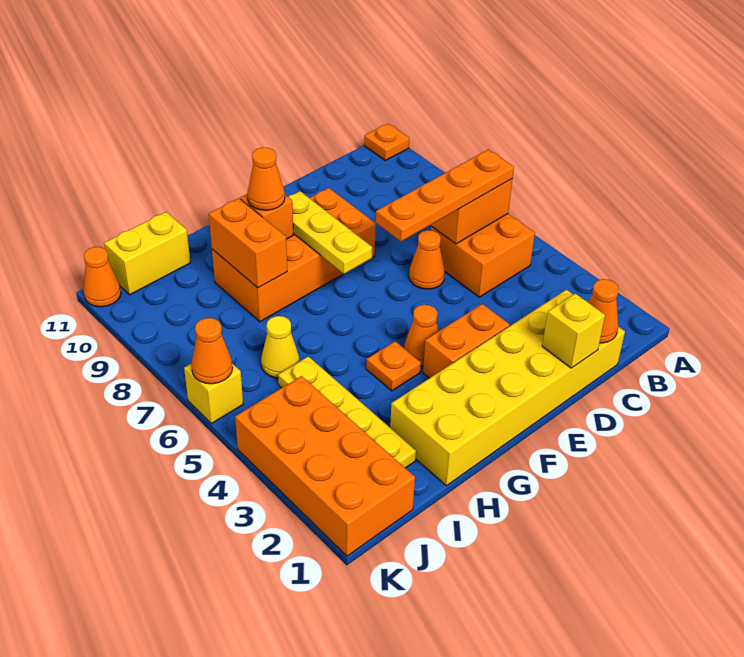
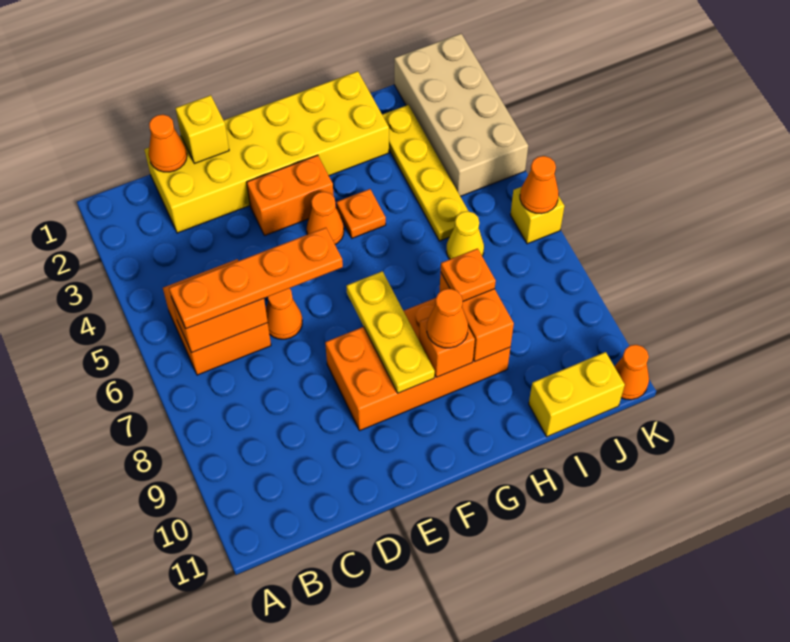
orange 1x1 plate [364,123,409,160] -> orange 1x1 plate moved to [441,249,496,301]
orange 2x4 brick [235,376,415,556] -> tan 2x4 brick [394,34,528,196]

